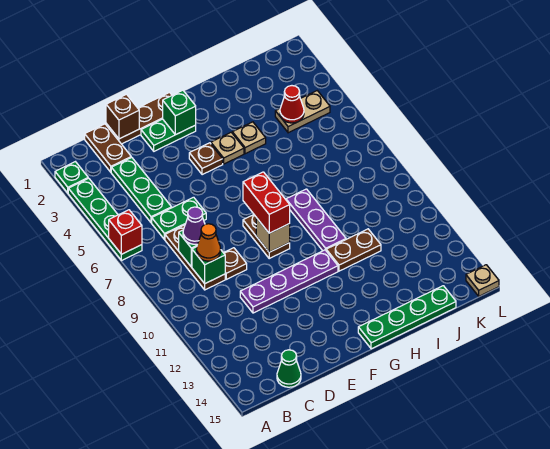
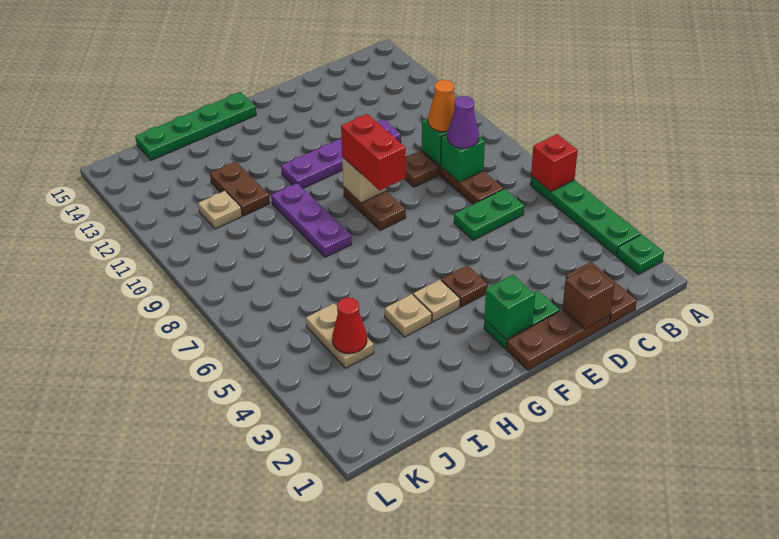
green 1x3 plate [111,157,172,223] -> none
green 1x1 cone [277,350,301,387] -> none
brown 1x2 plate [326,229,381,271] -> brown 1x2 plate turned to [210,162,270,216]
tan 1x2 plate [275,91,330,133] -> tan 1x2 plate turned to [306,303,374,368]
tan 1x1 plate [466,265,499,296] -> tan 1x1 plate moved to [198,191,242,229]

